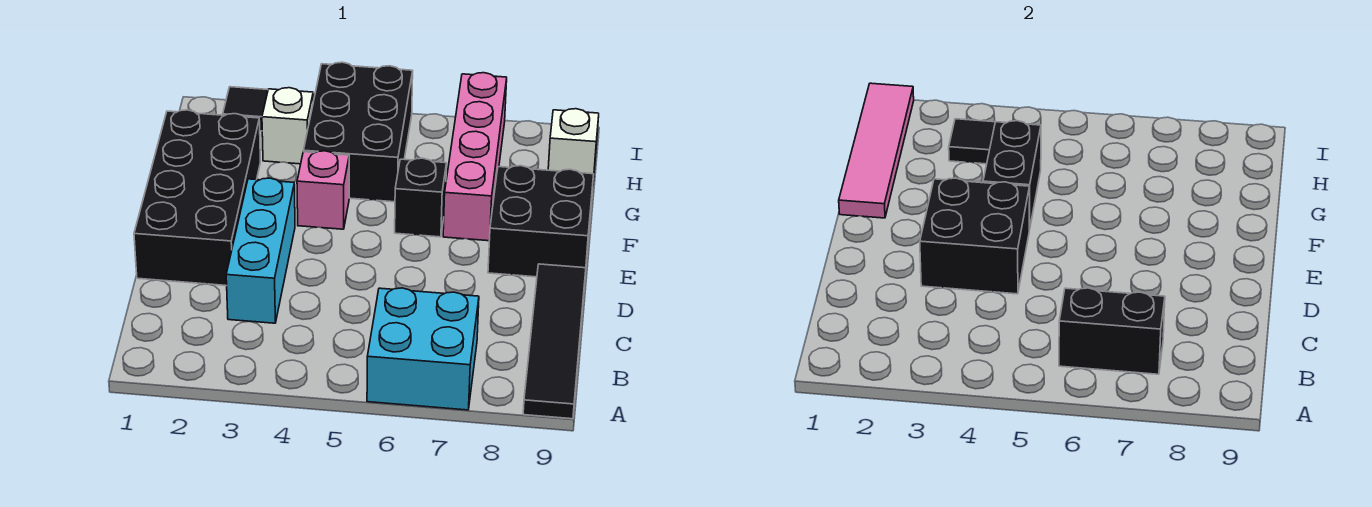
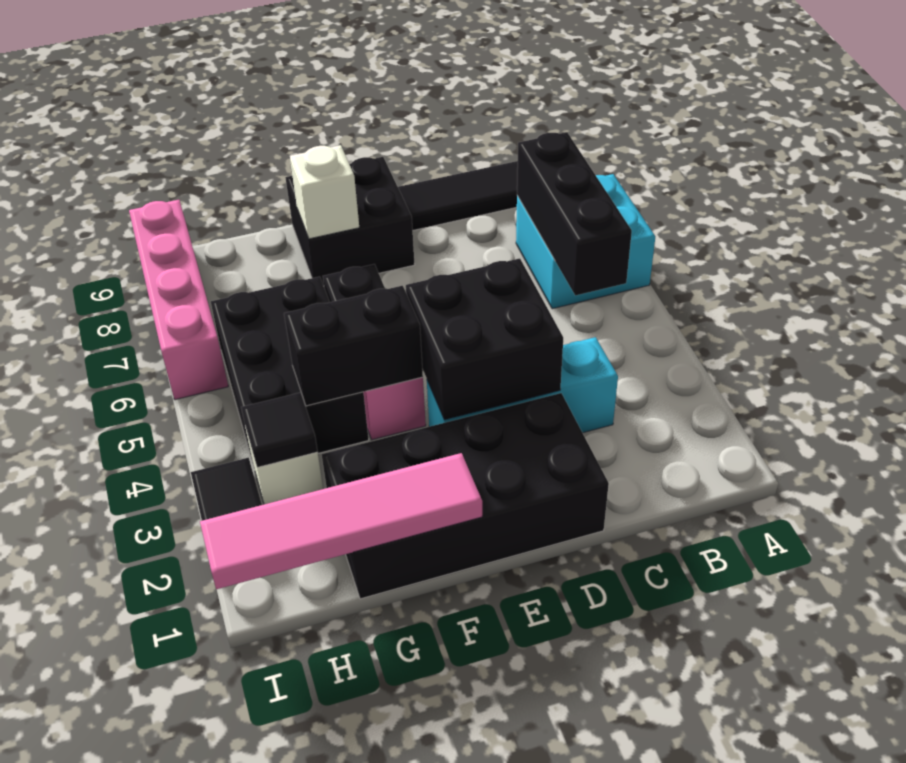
black 1x2 brick [1059,288,1165,374] -> black 1x3 brick [517,132,632,295]
pink 1x4 brick [443,73,507,241] -> pink 1x4 brick turned to [129,200,228,400]
black 2x3 brick [304,62,413,202] -> black 2x3 brick turned to [211,277,369,463]
white 1x1 brick [548,109,599,181] -> white 1x1 brick moved to [290,145,359,239]

